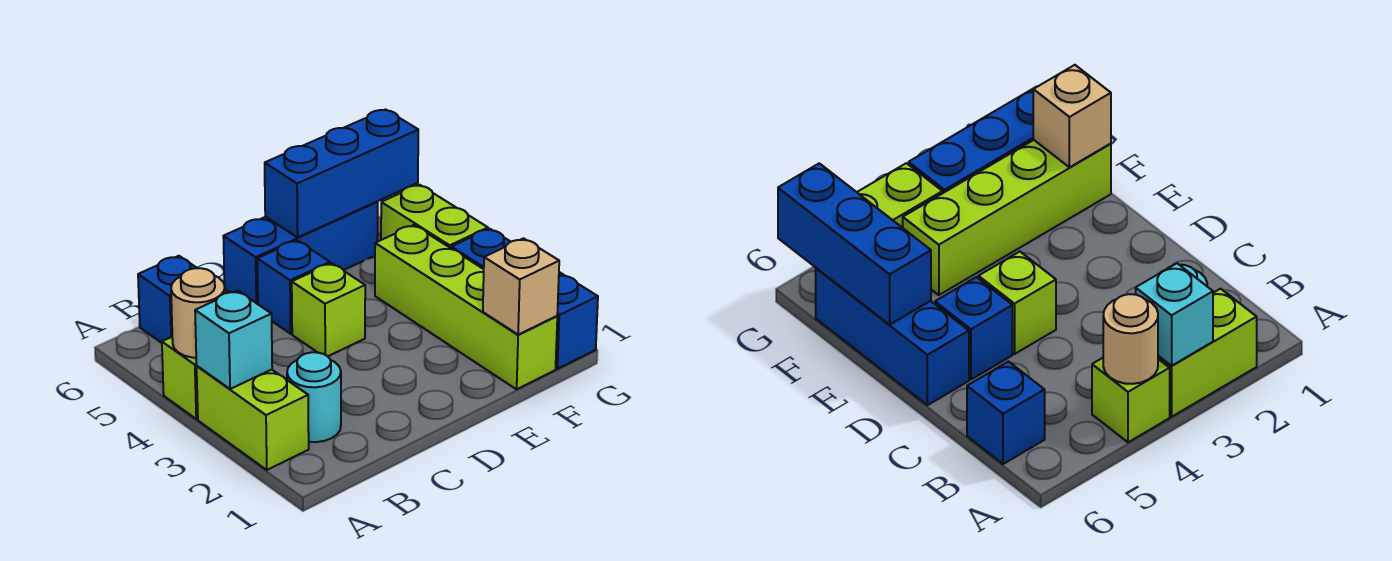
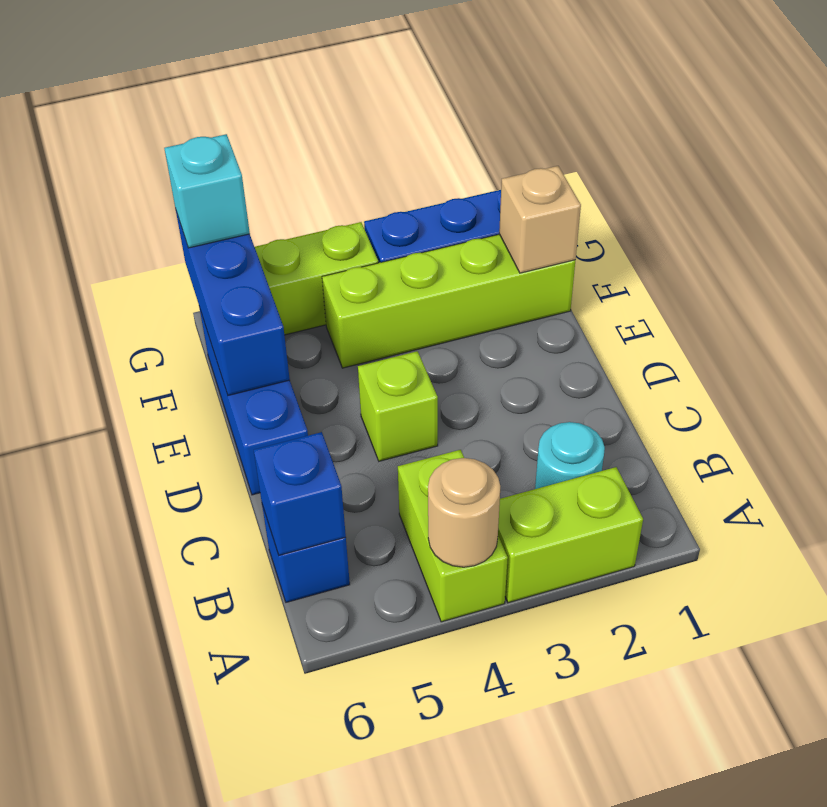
cyan 1x1 brick [195,291,272,389] -> cyan 1x1 brick moved to [164,134,250,248]
lime 1x1 brick [162,337,198,419] -> lime 1x2 brick [398,450,508,622]
blue 1x1 brick [257,240,330,334] -> blue 1x1 brick moved to [254,432,346,555]

